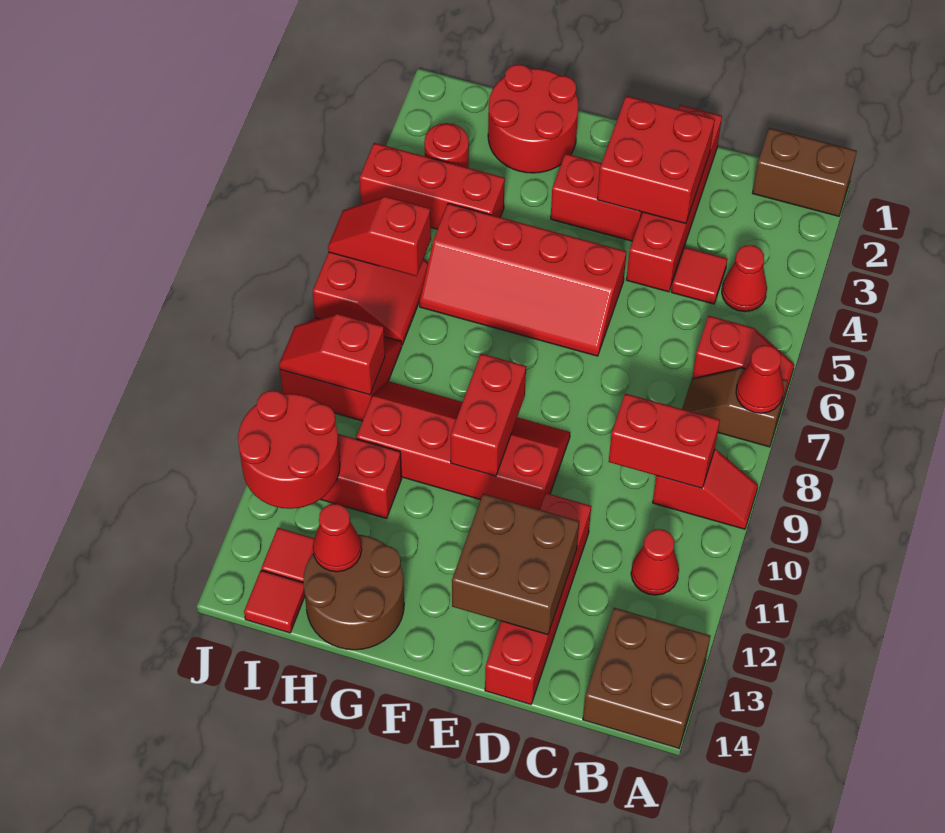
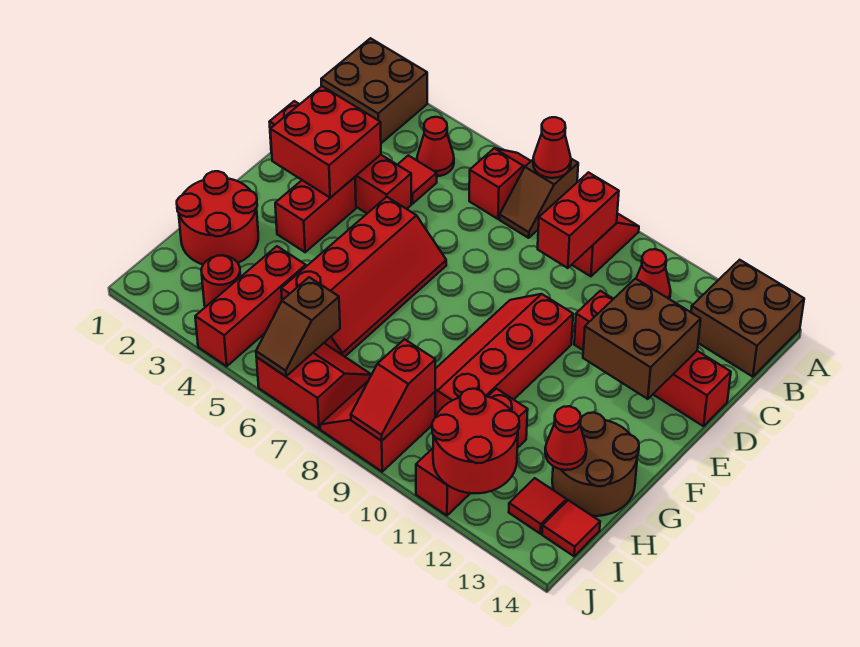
brown 1x2 brick [753,128,857,216] -> brown 2x2 brick [321,38,427,143]
red 1x2 brick [451,354,526,476] -> none
red 1x2 slope [328,196,431,276] -> brown 1x2 slope [256,277,340,376]

